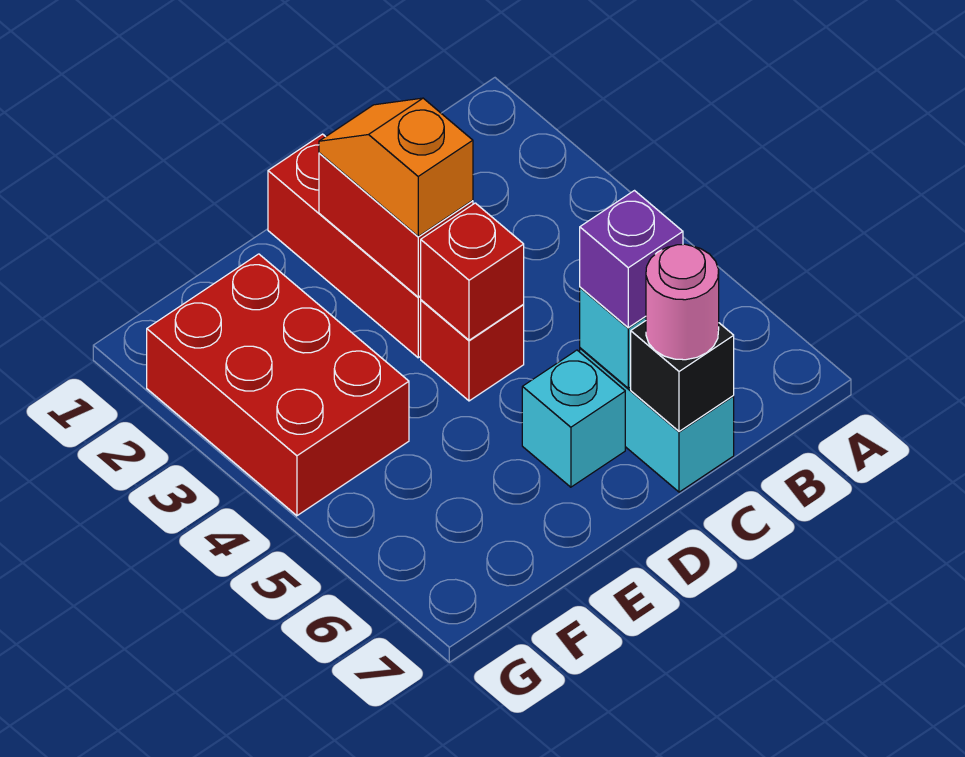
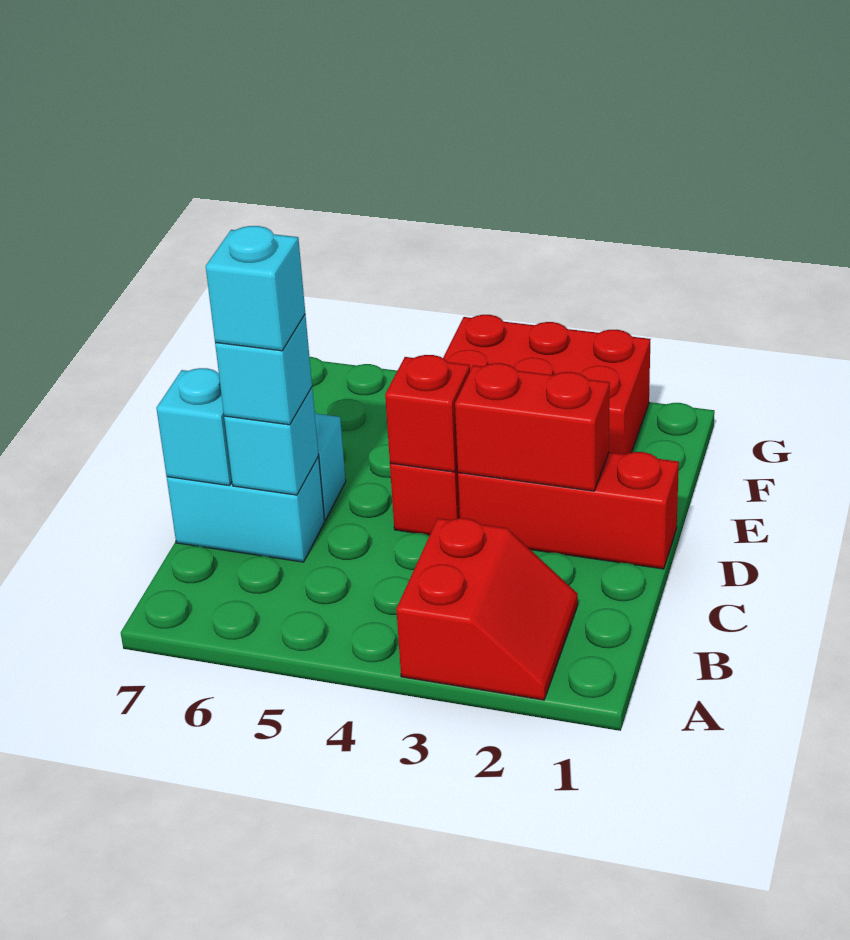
none -> red 2x2 slope [396,518,578,700]
purple 1x1 brick [580,191,683,328] -> cyan 1x1 brick [215,314,312,425]
none -> cyan 1x1 brick [206,226,305,351]
black 1x1 brick [631,321,734,431] -> cyan 1x1 brick [156,368,232,485]
pink 1x1 round brick [646,244,719,360] -> none
orange 1x2 slope [319,98,473,236] -> none

